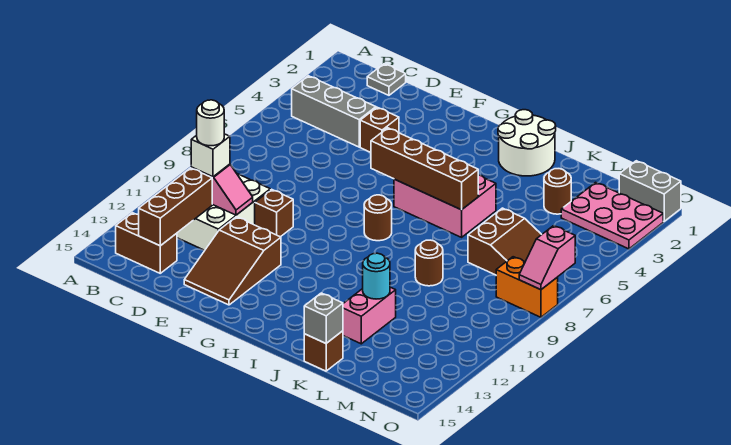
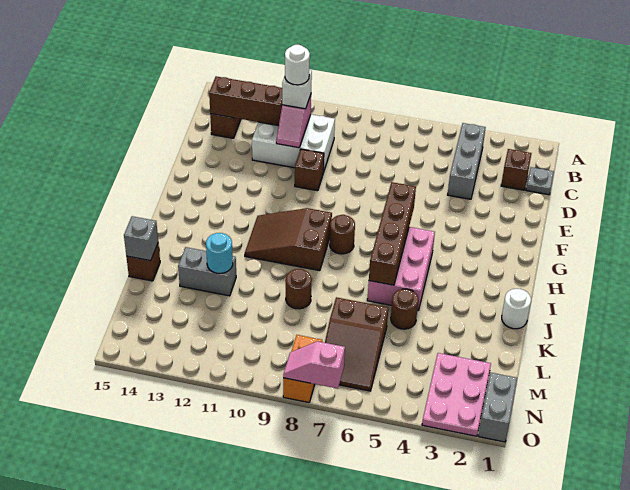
brown 1x1 brick [360,107,399,152] -> brown 1x1 brick moved to [501,149,532,190]
brown 2x3 slope [184,217,281,305] -> brown 2x3 slope moved to [245,208,332,271]
white 2x2 round brick [498,110,556,176] -> white 1x1 round brick [502,289,531,329]
pink 1x2 brick [343,287,396,344] -> grey 1x2 brick [178,247,236,296]
brown 1x1 round brick [544,169,571,214] -> brown 1x1 round brick moved to [391,289,418,329]

